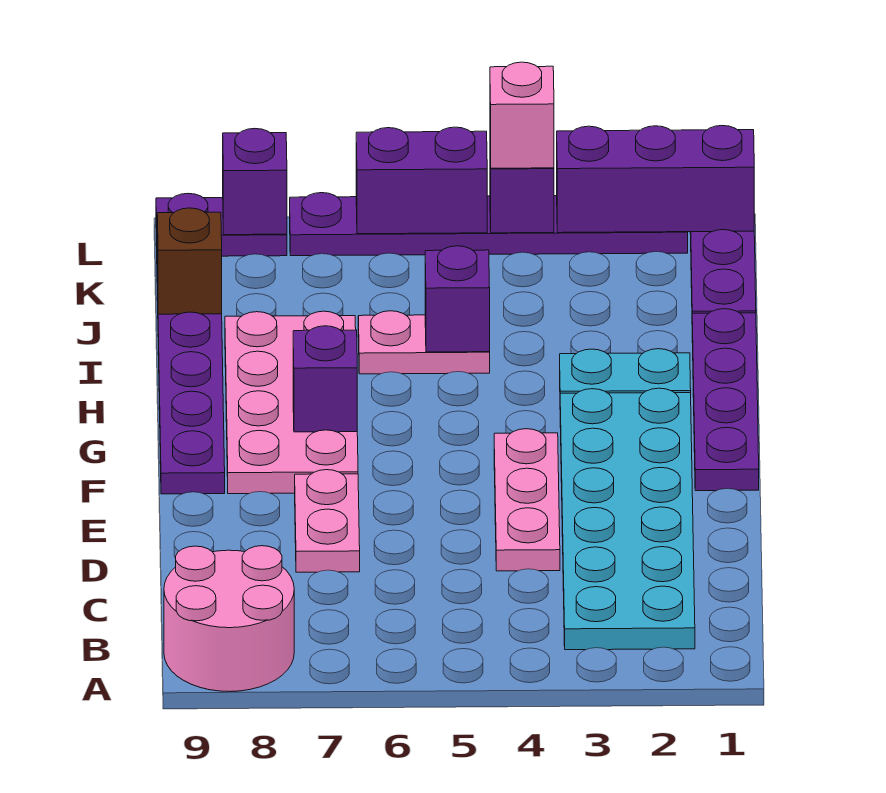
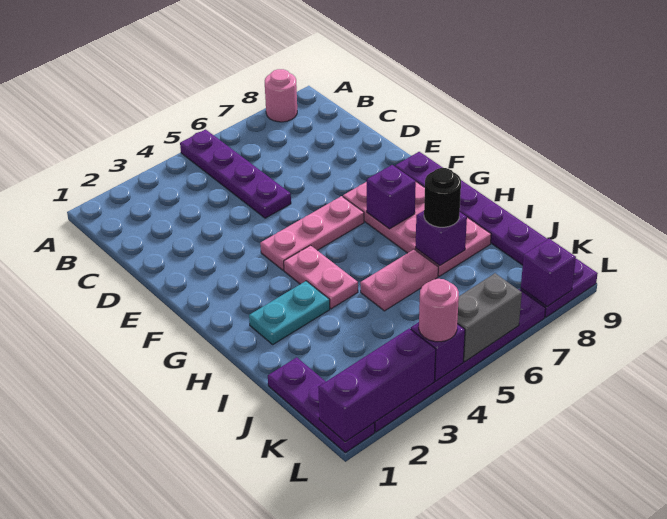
pink 2x2 round brick [164,546,294,692] -> pink 1x1 round brick [265,69,297,122]
cyan 2x6 plate [560,388,695,650] -> none
pink 1x3 plate [494,429,560,571] -> pink 1x3 plate turned to [260,196,364,270]
pink 1x2 plate [295,470,360,572] -> pink 1x2 plate moved to [284,245,358,309]
purple 1x4 plate [692,309,759,491] -> purple 1x4 plate moved to [180,129,291,218]
purple 1x1 brick [425,246,490,352] -> purple 1x1 brick moved to [416,211,467,266]
none -> black 1x1 round brick [424,168,461,227]
brown 1x1 brick [157,208,222,314] -> none
pink 1x1 brick [490,62,554,168] -> pink 1x1 round brick [419,279,459,342]
purple 1x2 brick [356,127,487,234] -> grey 1x2 brick [457,273,522,362]

